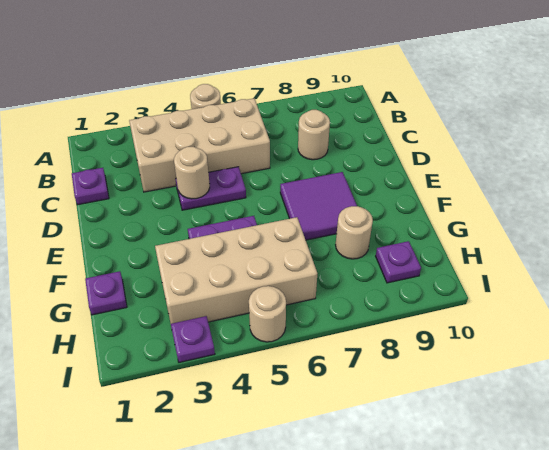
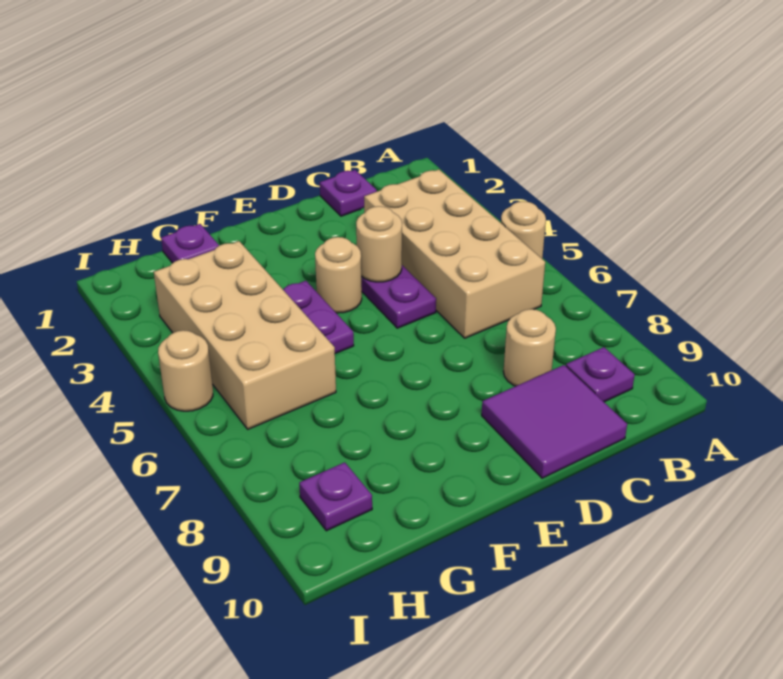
purple 2x2 tile [280,172,357,240] -> purple 2x2 tile moved to [482,365,627,478]
tan 1x1 round brick [336,206,373,259] -> tan 1x1 round brick moved to [315,237,362,313]
purple 1x1 plate [171,316,215,362] -> purple 1x1 plate moved to [566,347,635,402]

